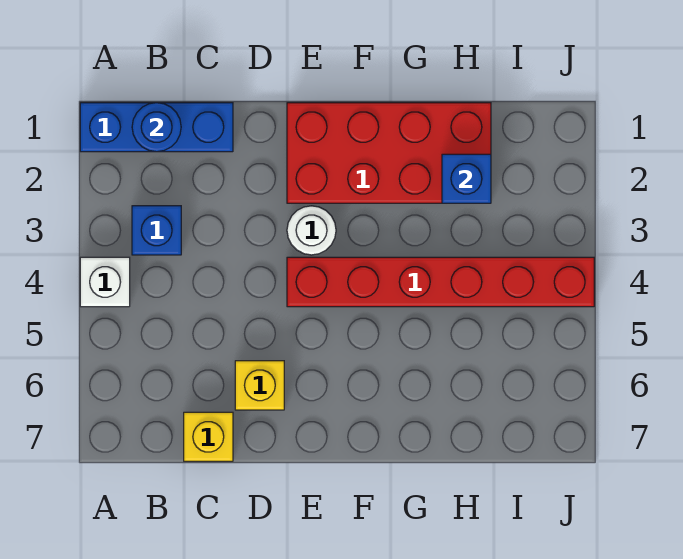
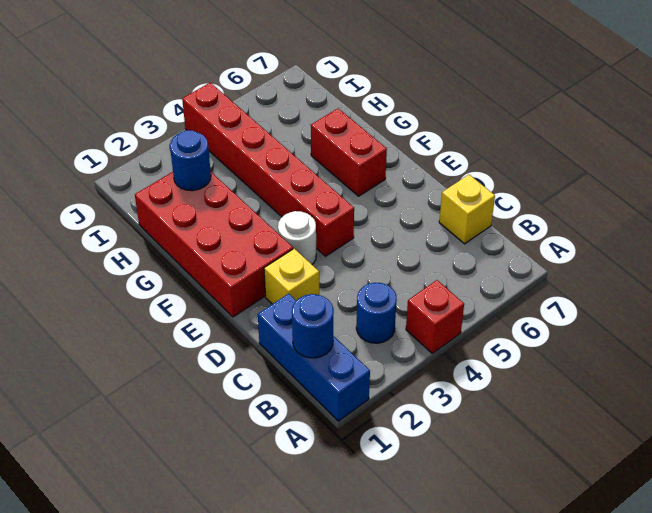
white 1x1 brick [80,257,130,307] -> red 1x1 brick [406,280,464,353]
blue 1x1 brick [132,206,181,255] -> blue 1x1 round brick [356,283,397,343]
yellow 1x1 brick [235,361,284,410] -> yellow 1x1 brick moved to [264,249,319,304]
none -> red 1x2 brick [311,109,387,196]
blue 1x1 brick [442,154,491,203] -> blue 1x1 round brick [170,130,211,191]

